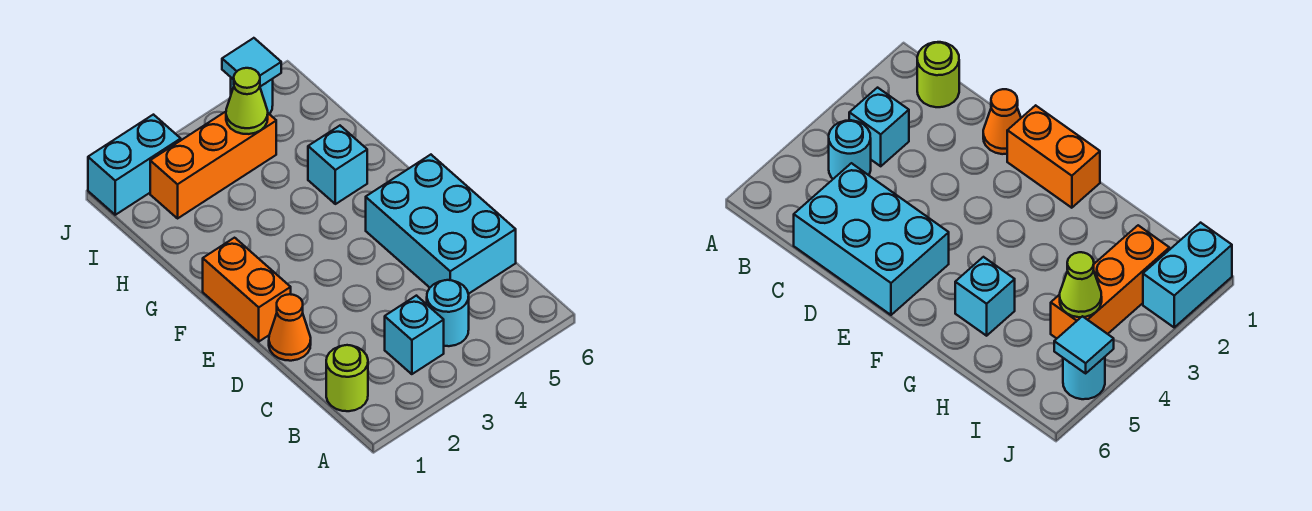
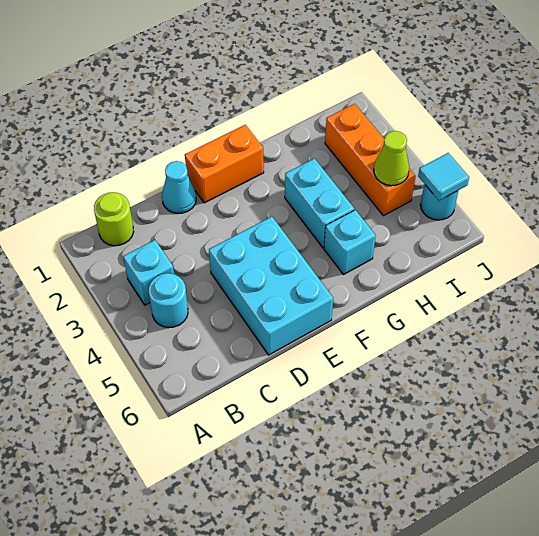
cyan 2x3 brick [366,155,516,294] -> cyan 2x3 brick turned to [209,217,333,355]
orange 1x1 cone [269,294,311,361] -> cyan 1x1 cone [162,161,196,214]
cyan 1x2 brick [88,115,181,215] -> cyan 1x2 brick moved to [285,159,354,248]

